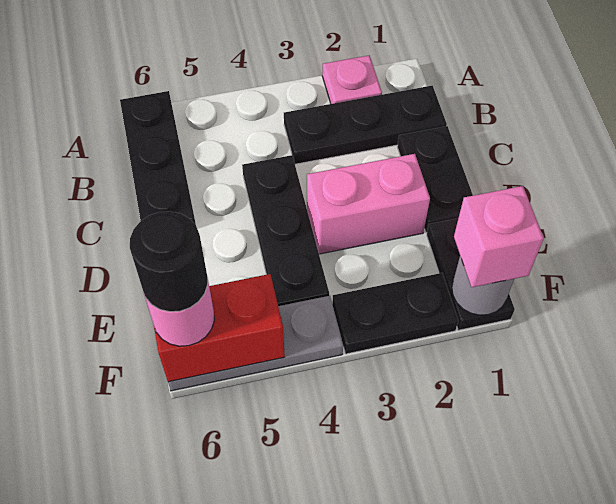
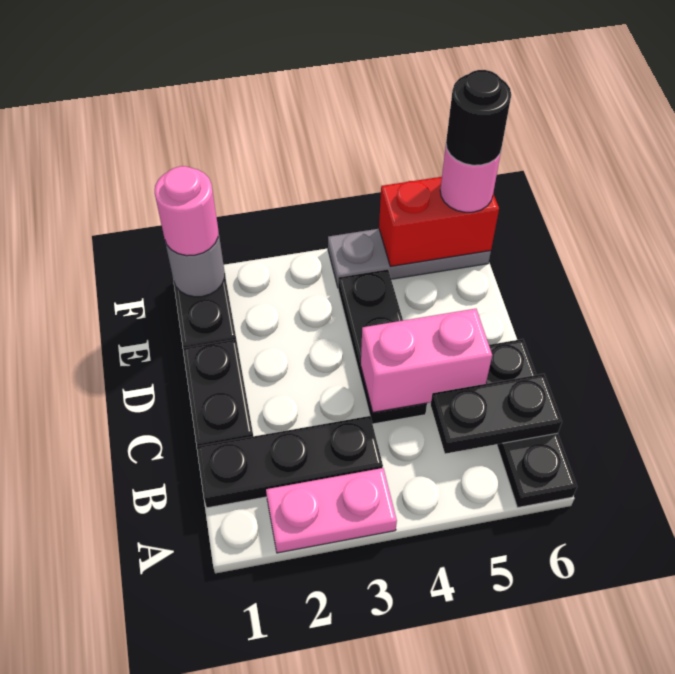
pink 1x1 plate [322,56,382,104] -> pink 1x2 plate [266,468,397,553]
pink 1x2 brick [307,154,430,254] -> pink 1x2 brick moved to [361,309,492,412]
pink 1x1 brick [454,186,544,287] -> pink 1x1 round brick [155,166,218,256]
black 1x2 plate [332,273,458,354] -> black 1x2 plate moved to [431,374,562,454]

